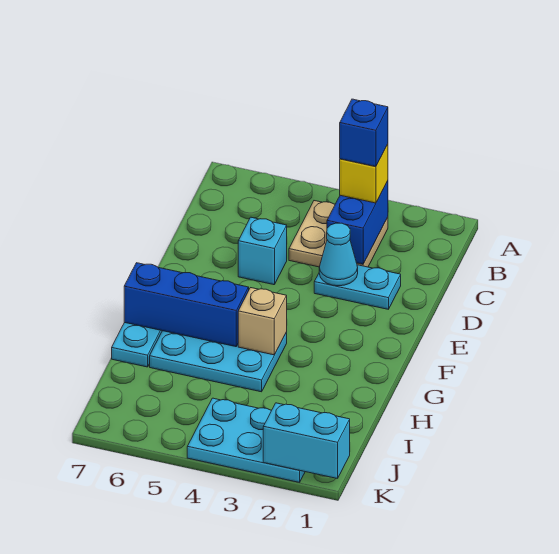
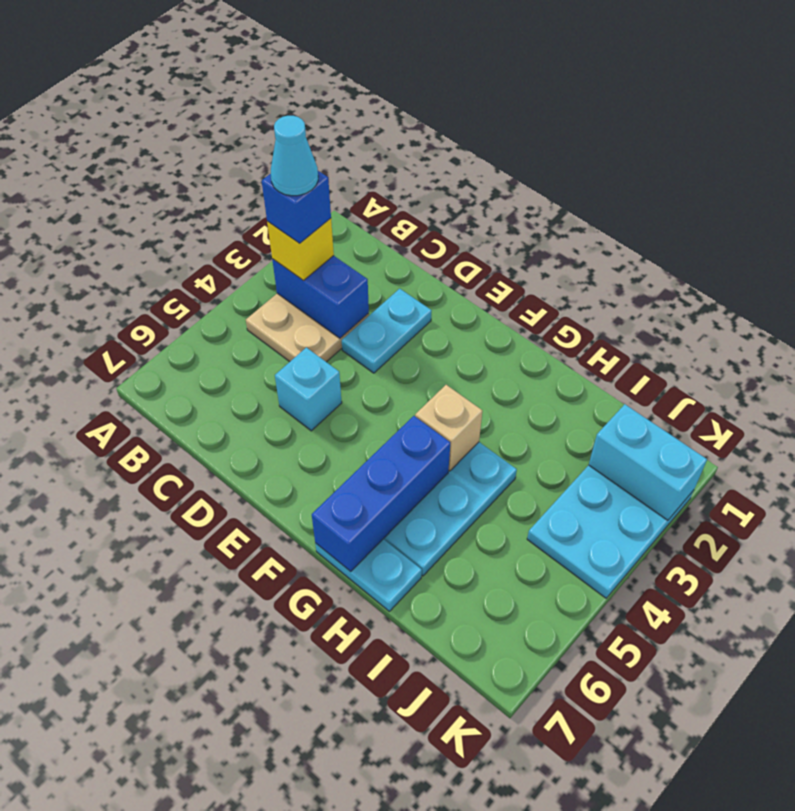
cyan 1x1 cone [319,223,358,286] -> cyan 1x1 cone moved to [271,116,318,196]
cyan 1x2 brick [263,403,350,479] -> cyan 1x2 brick turned to [589,404,707,520]

